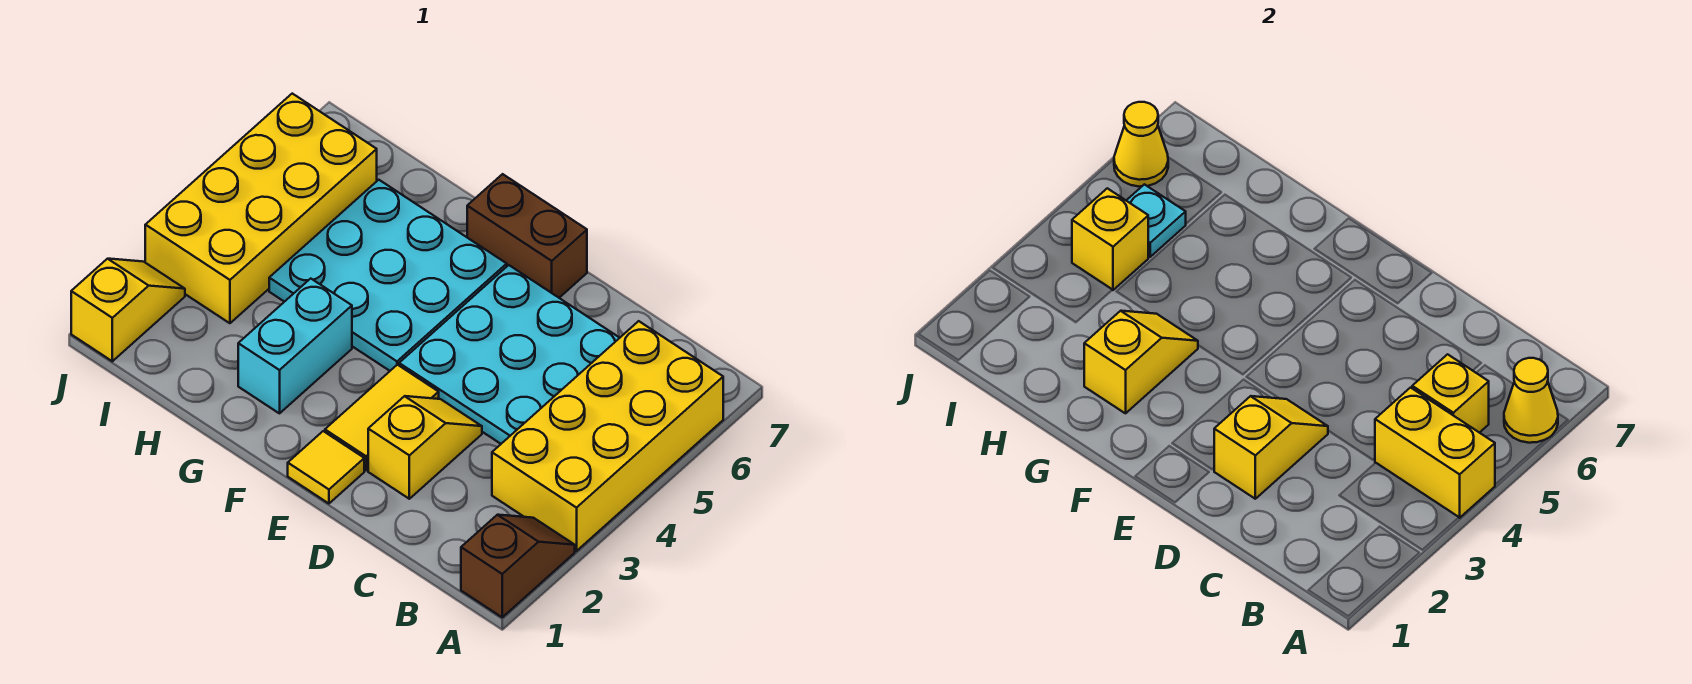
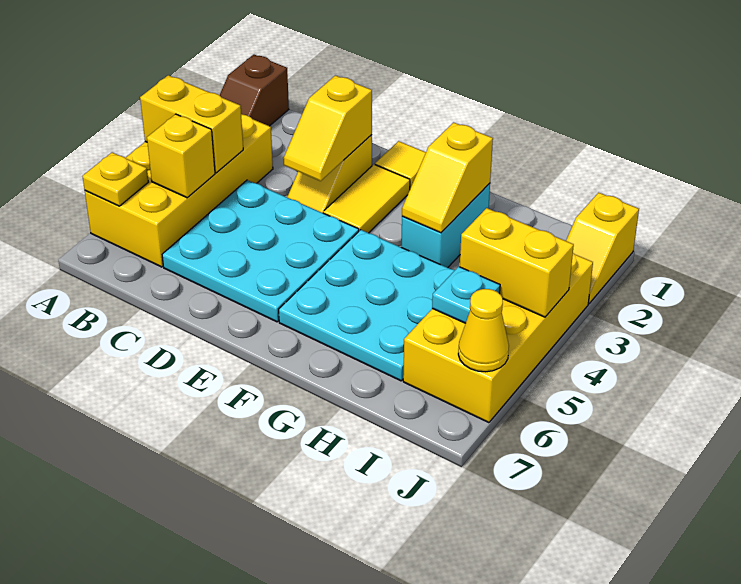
yellow 1x1 cone [1504,358,1558,443] -> yellow 1x1 plate [82,152,148,206]
brown 1x2 brick [467,174,587,298] -> none
yellow 1x1 brick [1072,188,1148,290] -> yellow 1x2 brick [460,208,574,317]

